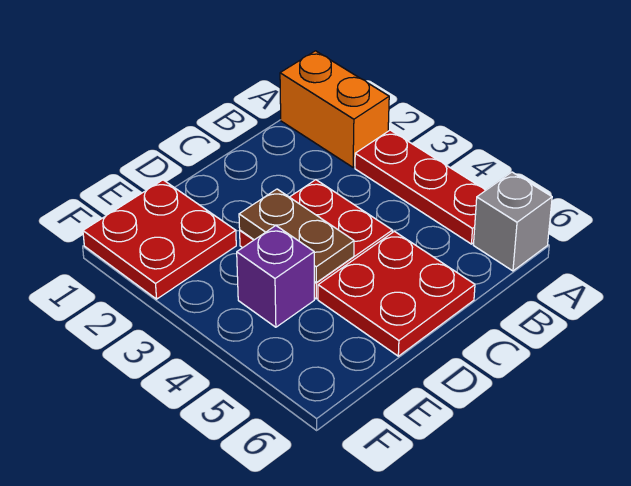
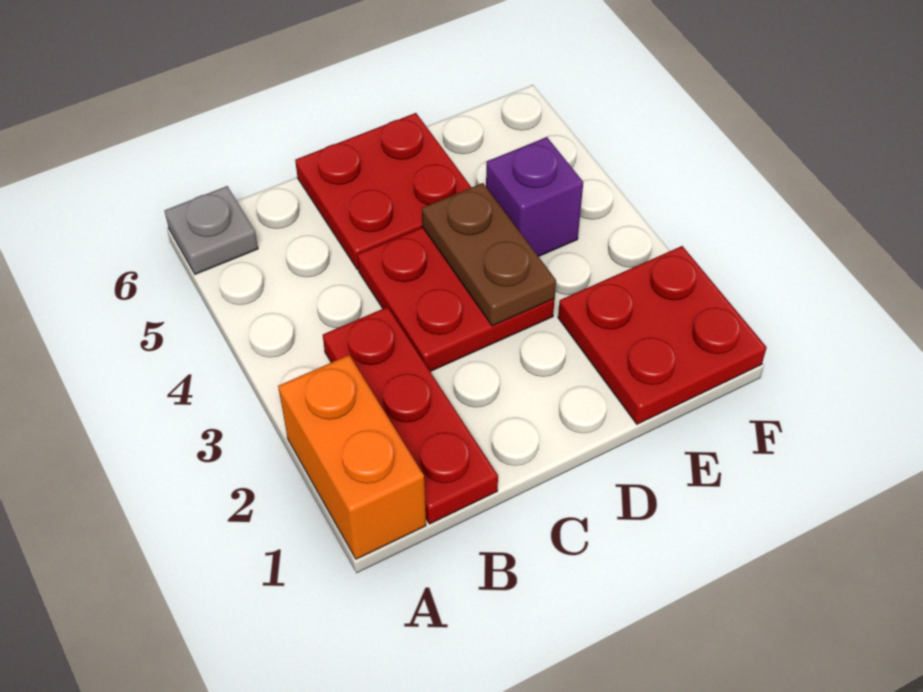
red 1x3 plate [355,130,486,244] -> red 1x3 plate moved to [323,307,498,524]
grey 1x1 brick [474,172,552,271] -> grey 1x1 plate [164,186,258,274]

